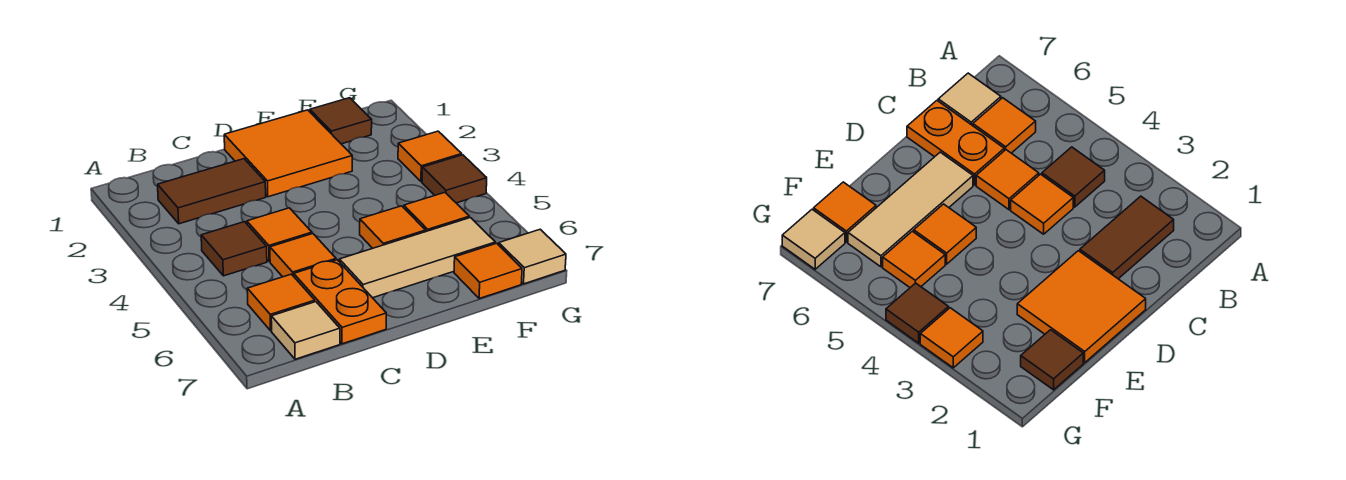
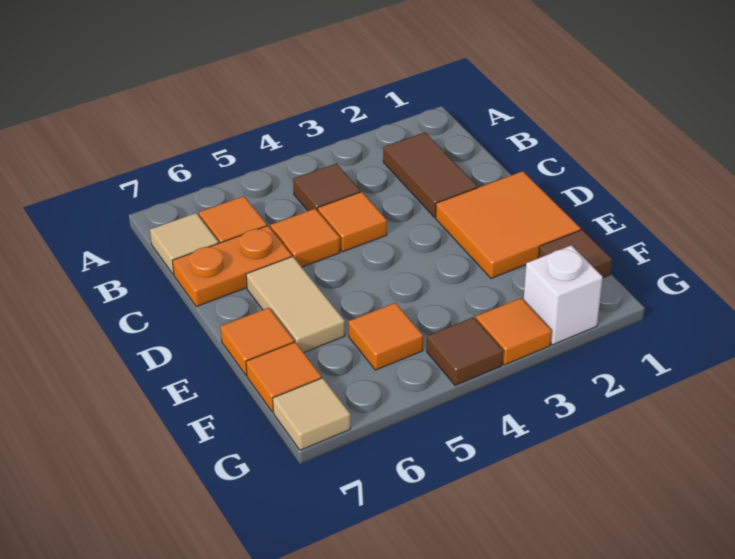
tan 1x3 tile [339,218,495,298] -> tan 1x2 tile [246,257,345,353]
orange 1x1 tile [360,206,426,248] -> orange 1x1 tile moved to [220,308,294,375]
none -> white 1x1 brick [523,245,603,345]

